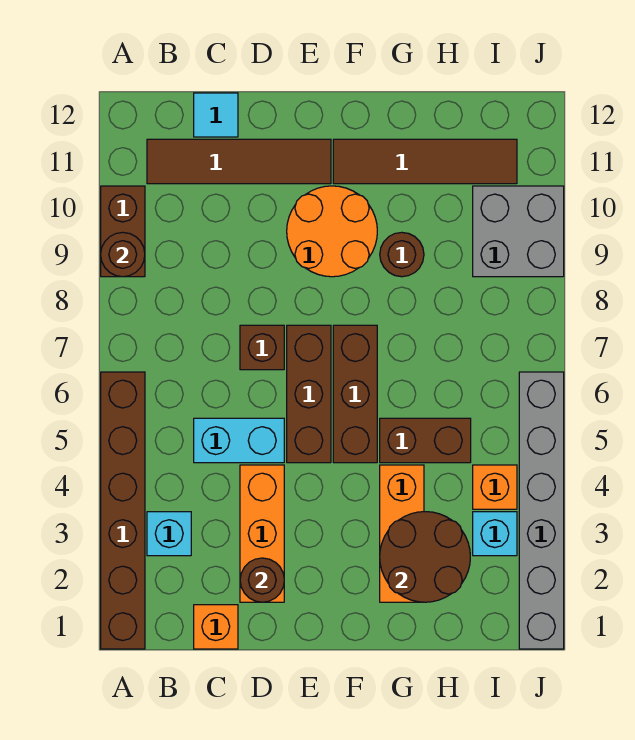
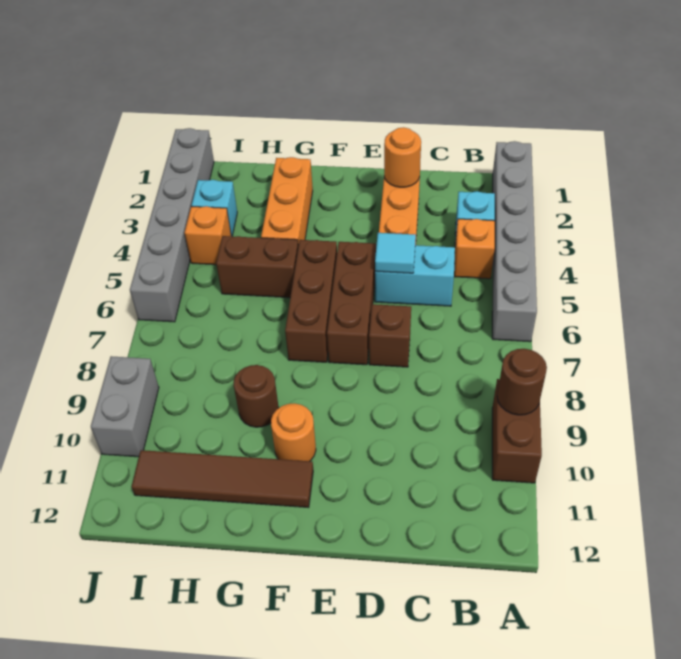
brown 1x6 brick [101,372,145,649] -> grey 1x6 brick [492,141,537,342]
brown 1x4 tile [147,139,331,184] -> none
orange 1x1 brick [194,605,238,649] -> orange 1x1 brick moved to [454,219,495,279]
cyan 1x1 tile [194,93,238,137] -> cyan 1x1 tile moved to [375,233,416,273]
brown 1x1 round brick [240,558,284,602] -> orange 1x1 round brick [384,127,421,187]
orange 2x2 round brick [287,186,377,277] -> orange 1x1 round brick [271,403,316,461]
brown 2x2 round brick [380,512,470,602] -> none
grey 2x2 brick [473,186,564,277] -> grey 1x2 brick [91,356,159,457]

